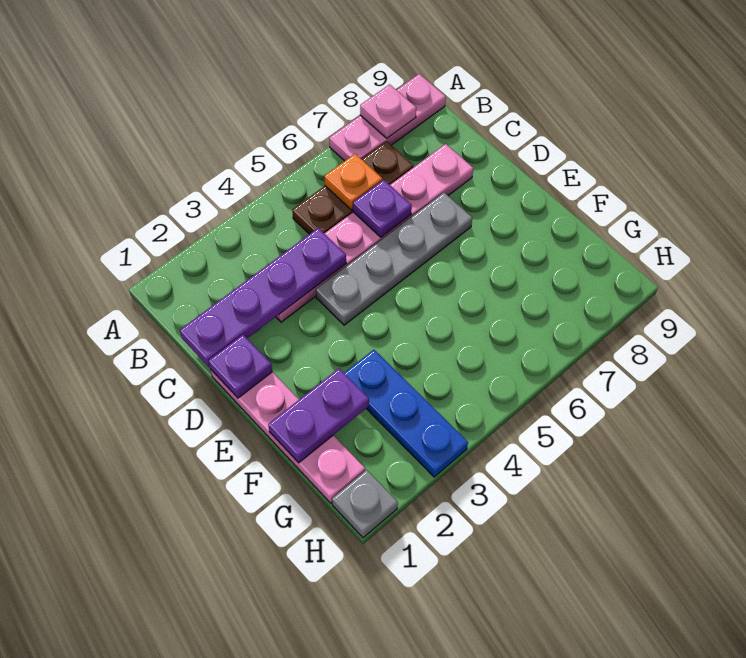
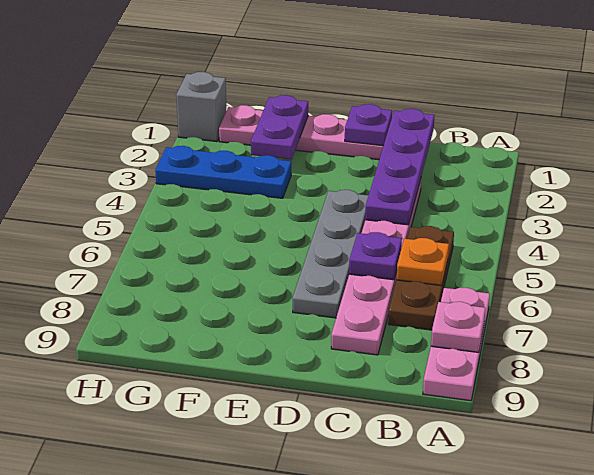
grey 1x1 plate [332,470,398,538] -> grey 1x1 brick [176,72,226,142]

